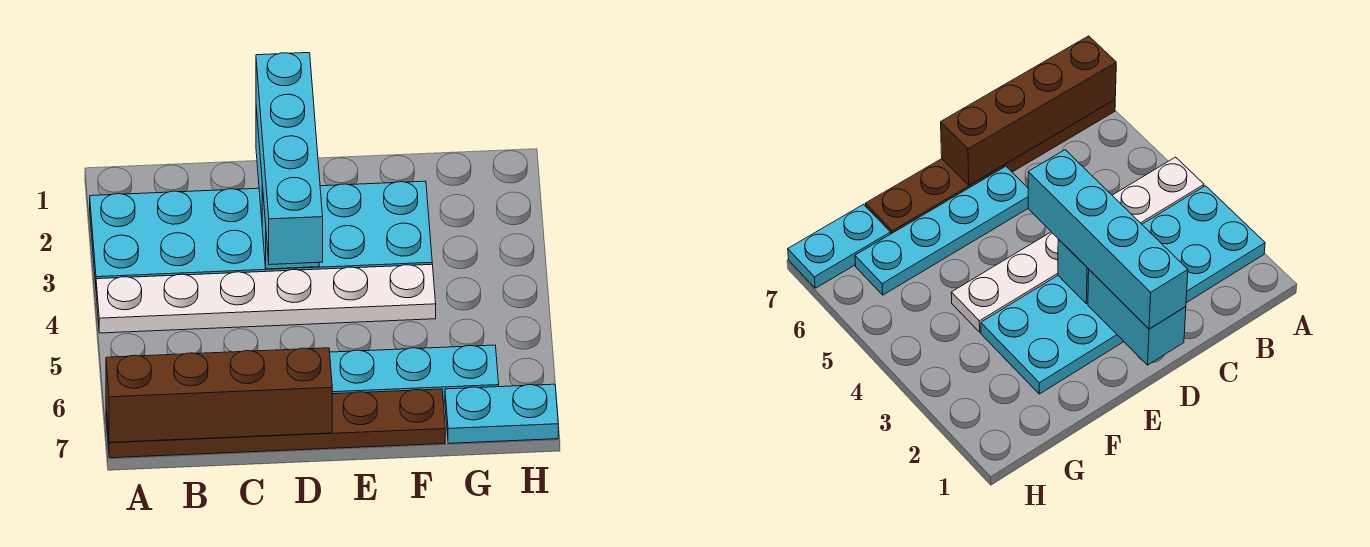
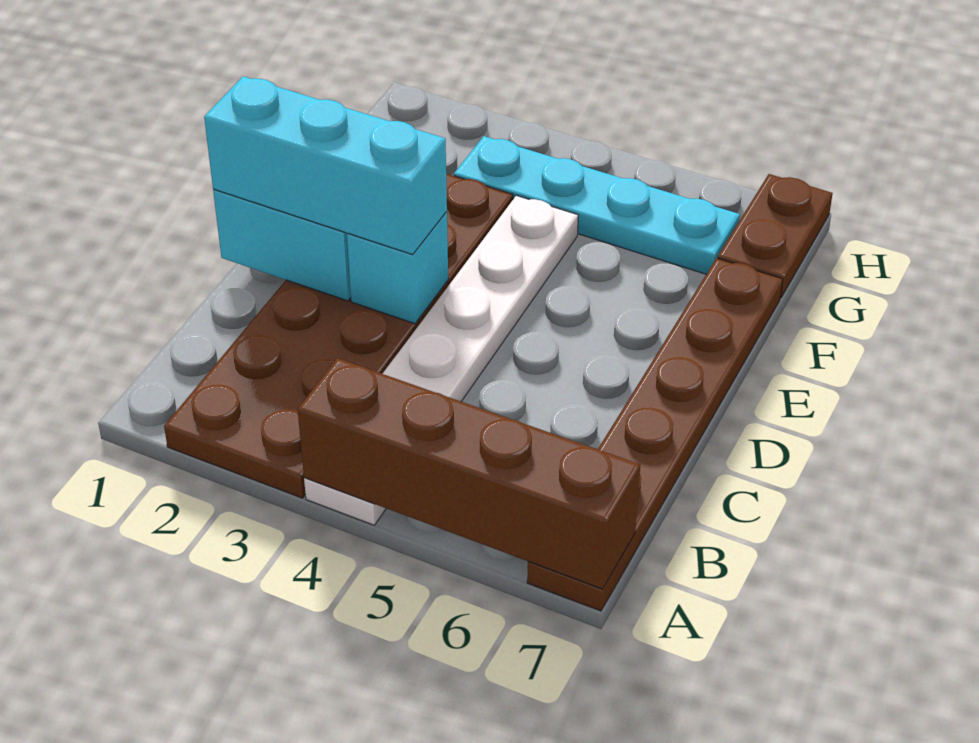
cyan 2x6 plate [90,181,432,285] -> brown 2x6 plate [164,174,513,498]
brown 1x4 brick [106,348,332,442] -> brown 1x4 brick turned to [298,358,640,589]
cyan 1x4 brick [256,53,323,265] -> cyan 1x3 brick [204,76,447,255]
cyan 1x4 plate [330,345,499,402] -> cyan 1x4 plate turned to [454,136,740,274]
cyan 1x2 plate [445,384,558,443] -> brown 1x2 plate [718,174,833,298]

